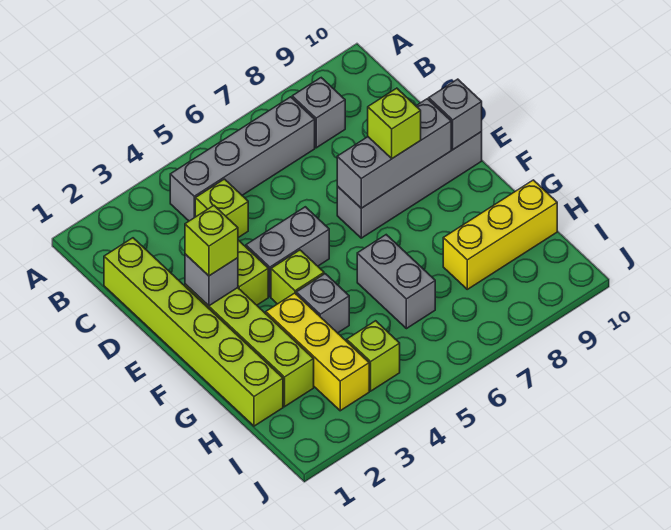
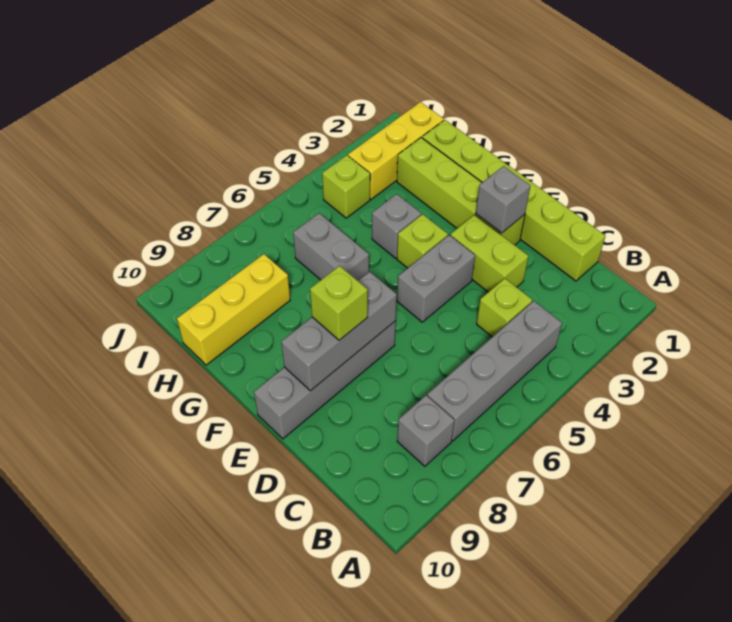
lime 1x1 brick [185,206,238,276] -> none
grey 1x1 brick [429,79,482,149] -> none
yellow 1x3 brick [266,293,369,411] -> yellow 1x3 brick turned to [348,102,444,199]

